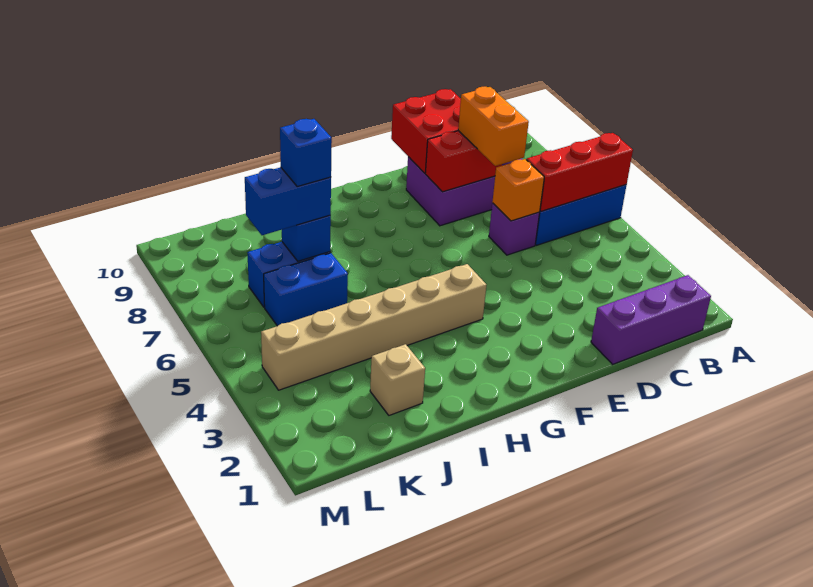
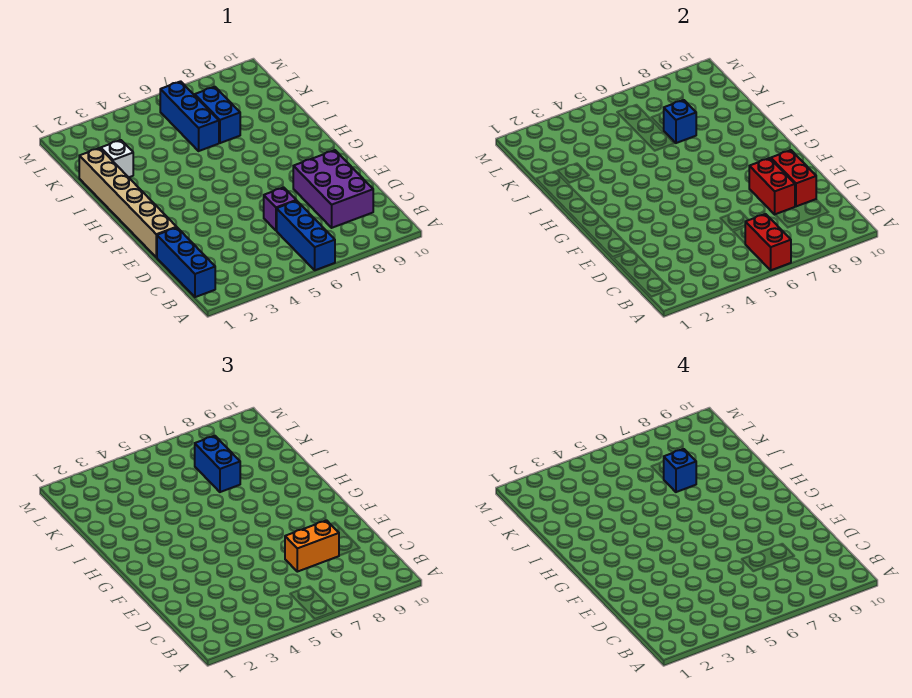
red 1x3 brick [526,133,633,211] -> red 1x2 brick [745,214,791,270]
purple 1x3 brick [591,275,711,364] -> blue 1x3 brick [157,228,215,297]
orange 1x1 brick [492,159,544,221] -> none
red 2x2 brick [391,89,461,173] -> red 1x2 brick [771,150,816,206]
tan 1x6 brick [261,264,486,390] -> tan 1x6 brick moved to [79,148,177,257]
tan 1x1 brick [370,344,425,415] -> white 1x1 brick [101,140,133,177]
blue 1x2 brick [264,253,348,326] -> blue 1x3 brick [160,81,219,151]

